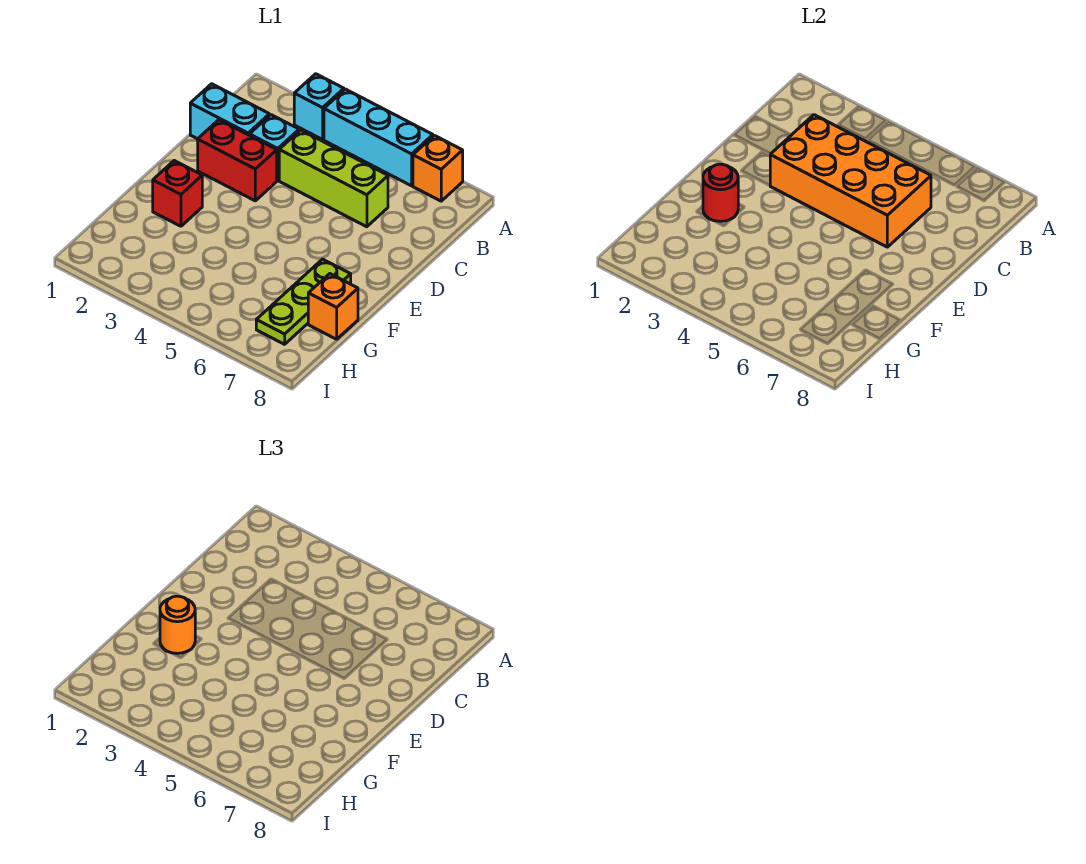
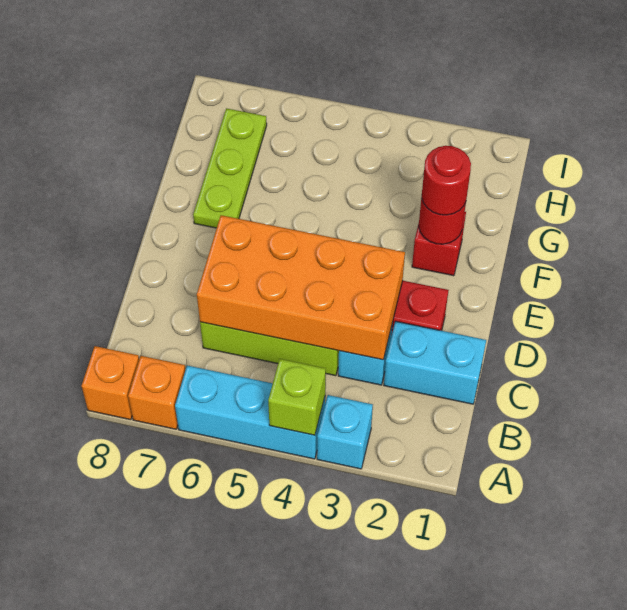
none -> lime 1x1 brick [268,359,326,435]
orange 1x1 round brick [160,596,195,653] -> red 1x1 round brick [422,146,471,215]
orange 1x1 brick [308,274,358,339] -> orange 1x1 brick moved to [82,346,139,420]

